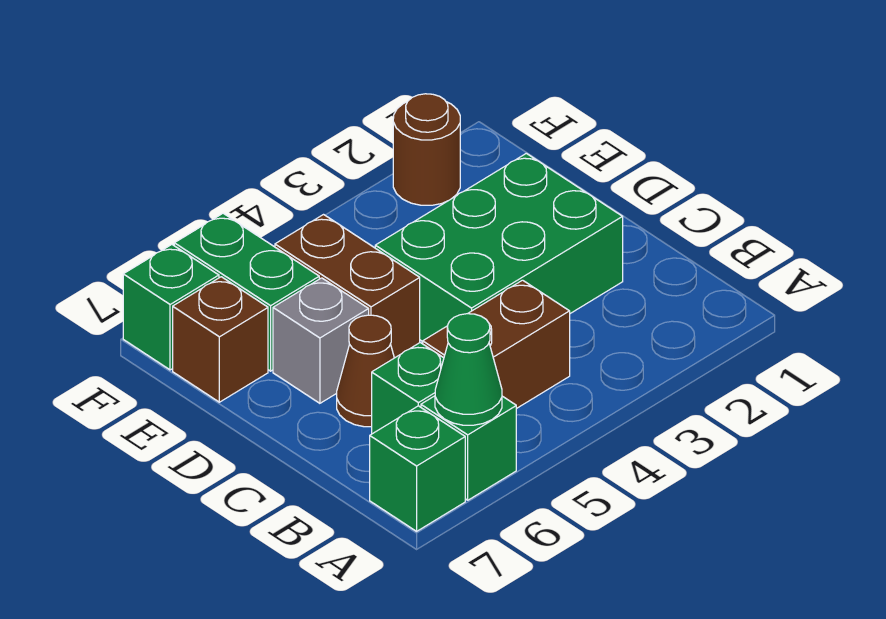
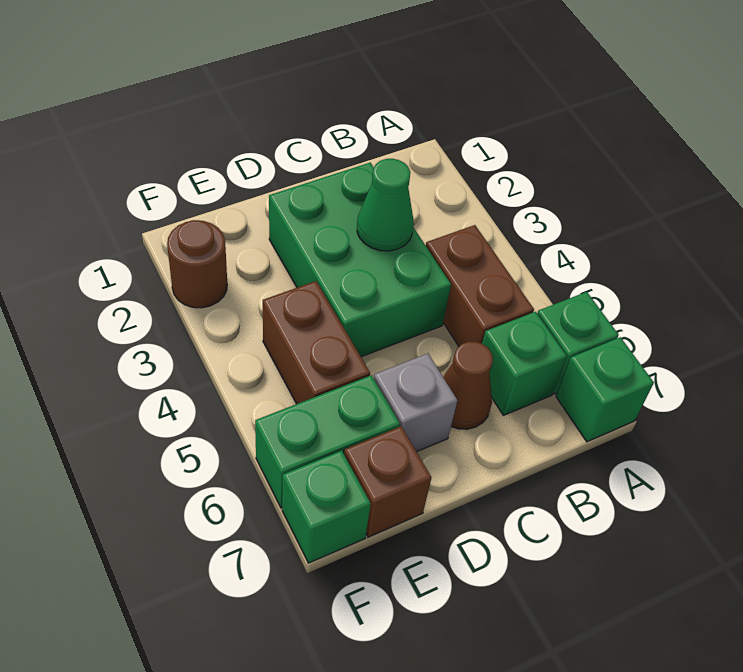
green 1x1 cone [435,314,502,425] -> green 1x1 cone moved to [357,159,414,251]
brown 1x2 brick [275,215,420,358] -> brown 1x2 brick turned to [263,281,370,404]

